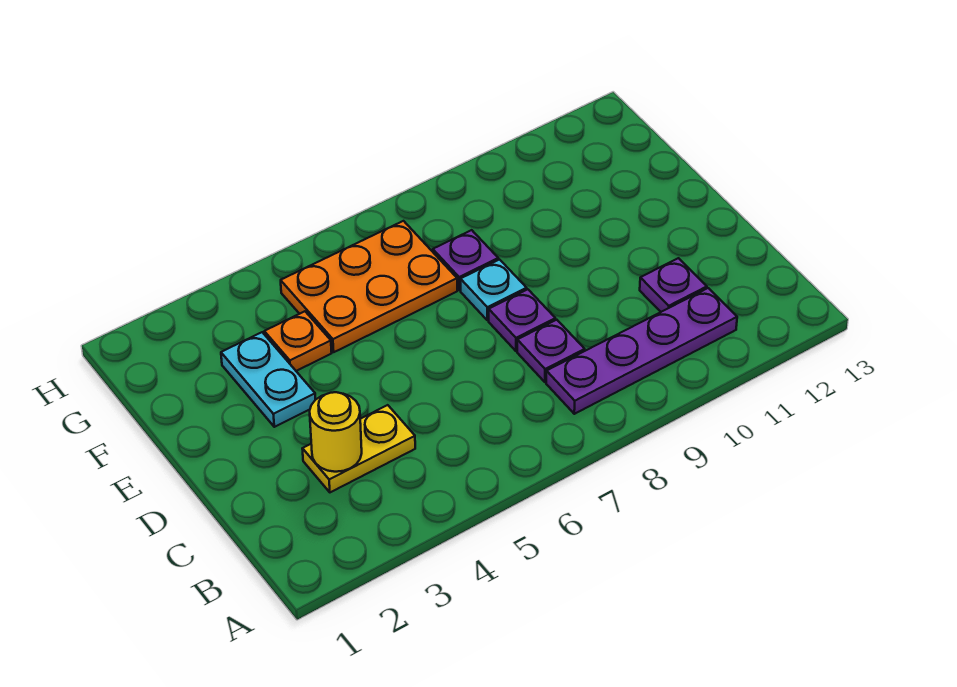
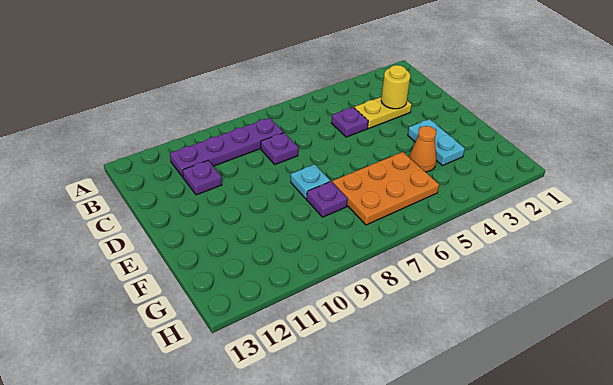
purple 1x1 plate [489,289,555,351] -> purple 1x1 plate moved to [332,107,368,137]
orange 1x1 plate [264,311,332,371] -> orange 1x1 cone [409,126,436,172]

